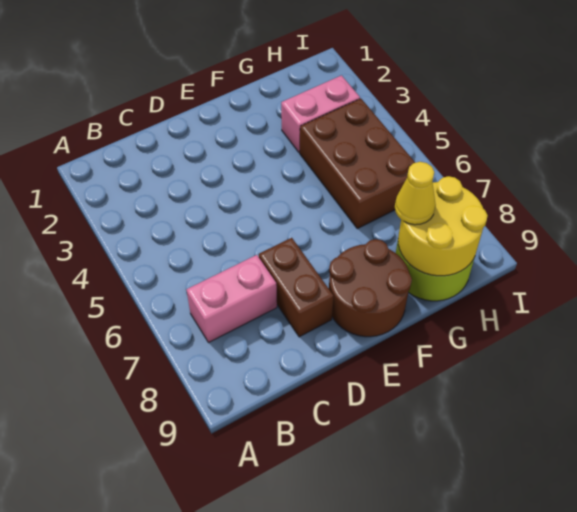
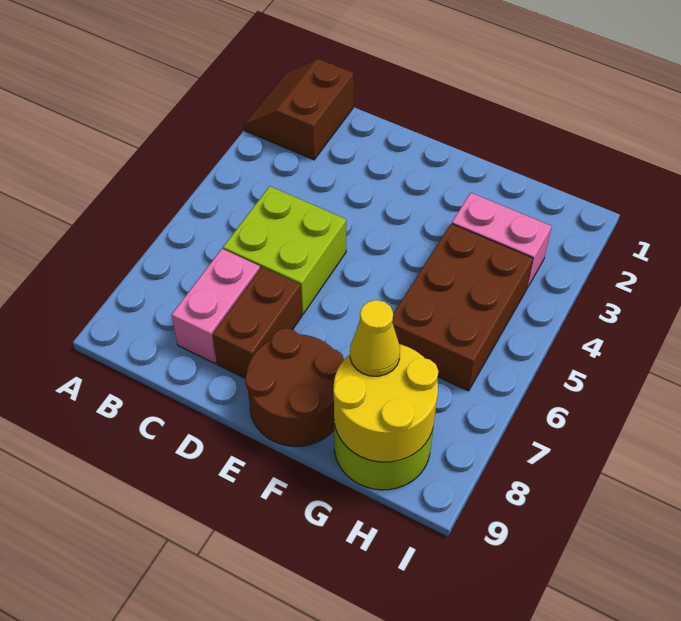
none -> brown 2x2 slope [244,59,354,160]
pink 1x2 brick [186,255,277,343] -> pink 1x2 brick turned to [172,249,260,363]
none -> lime 2x2 brick [223,186,346,314]

